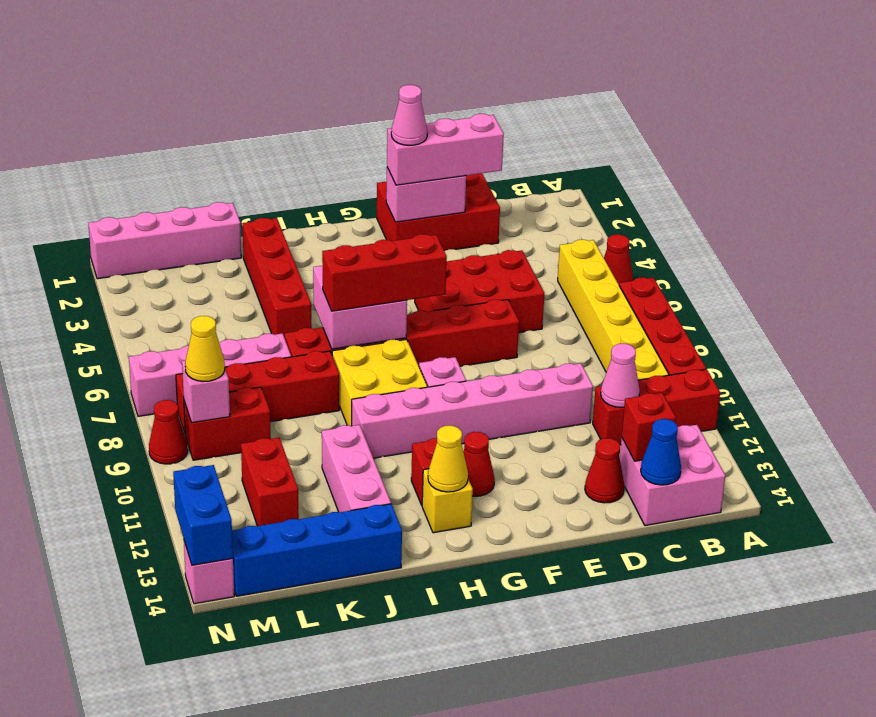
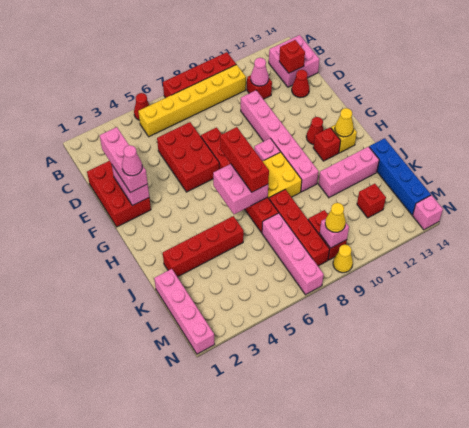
red 1x3 brick [593,369,720,445] -> red 1x1 brick [247,75,272,99]
blue 1x1 cone [641,419,681,485] -> none
red 1x2 brick [241,438,299,526] -> red 1x1 brick [357,184,386,218]
red 1x1 cone [149,400,188,464] -> yellow 1x1 cone [333,245,353,273]
blue 1x2 brick [173,465,233,565] -> none

